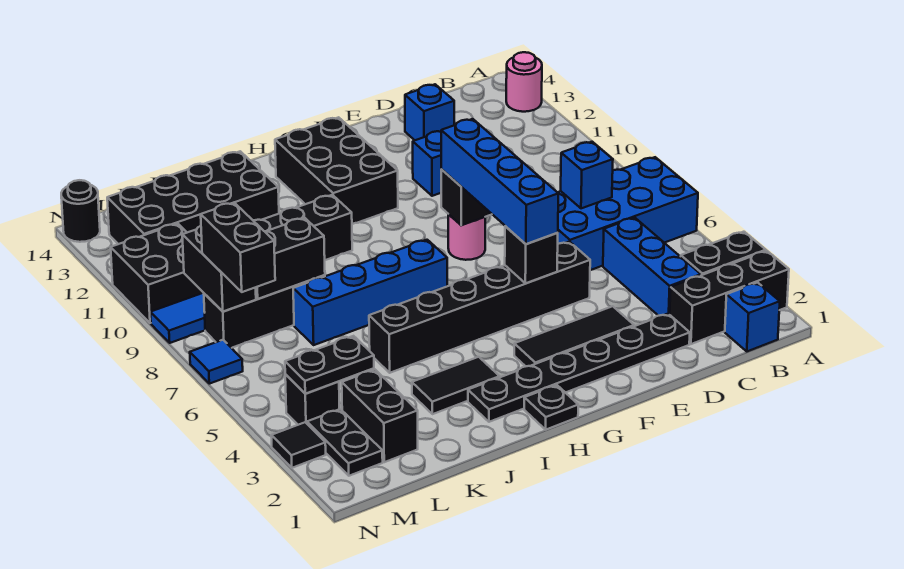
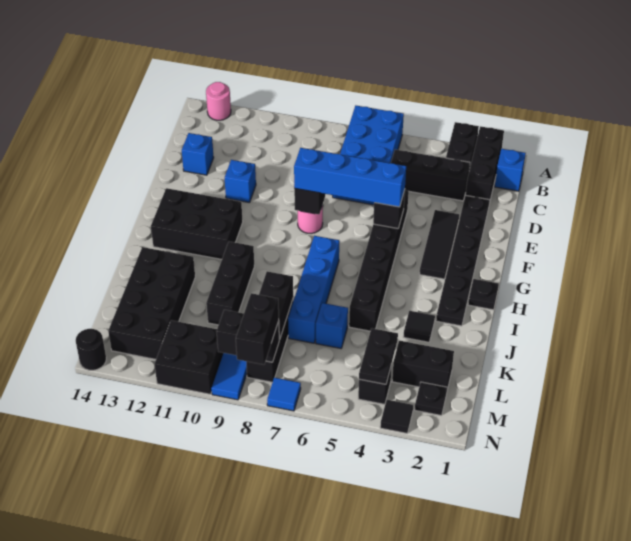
blue 1x3 brick [603,218,701,316] -> black 1x3 brick [391,150,470,201]
blue 1x1 brick [561,142,613,208] -> blue 1x1 brick moved to [316,303,348,348]
black 1x2 tile [412,357,500,414] -> black 1x1 tile [403,311,435,342]
black 1x2 plate [307,409,383,476] -> black 1x1 plate [415,382,447,415]
black 1x2 brick [201,203,275,292] -> black 1x2 brick turned to [236,293,279,365]

